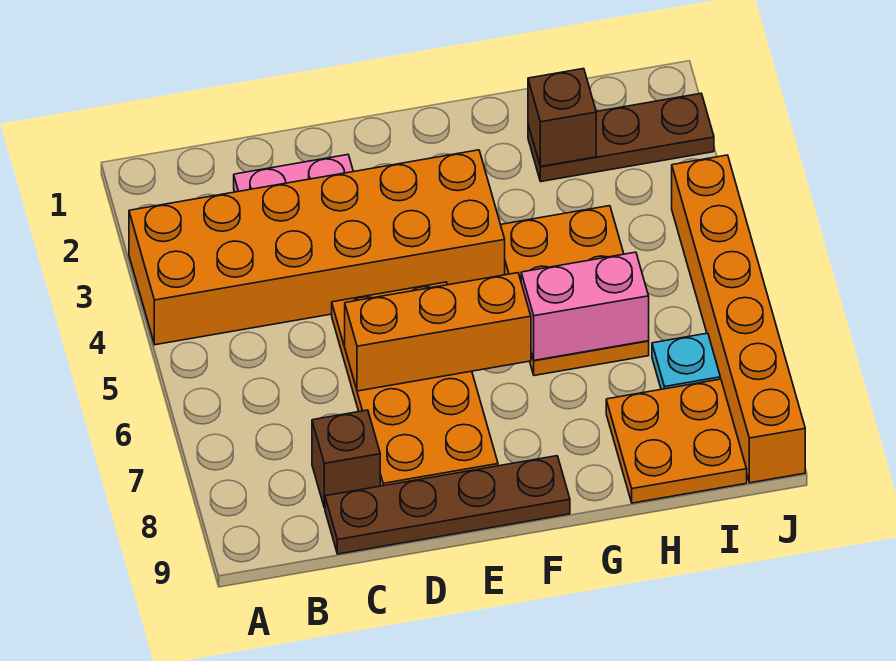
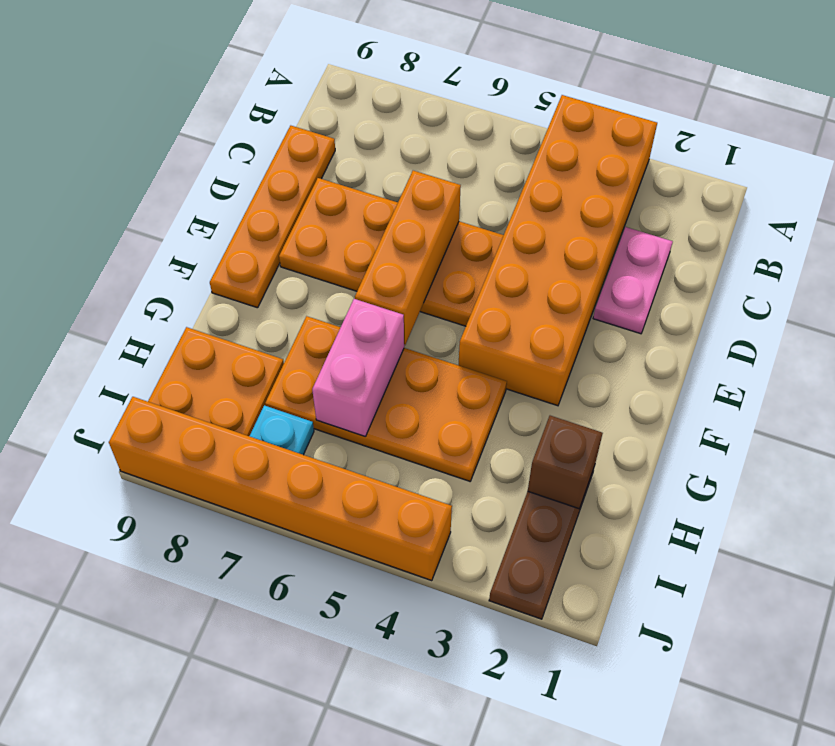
brown 1x1 brick [312,410,380,508] -> none
brown 1x4 plate [325,456,570,554] -> orange 1x4 plate [210,126,335,308]
orange 2x3 plate [501,206,649,376] -> orange 2x4 plate [265,316,507,481]

